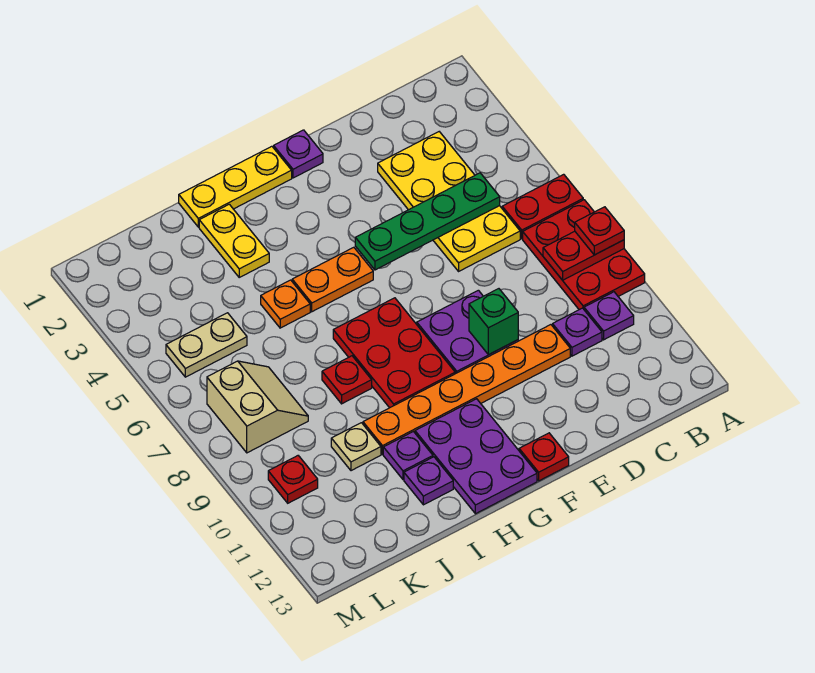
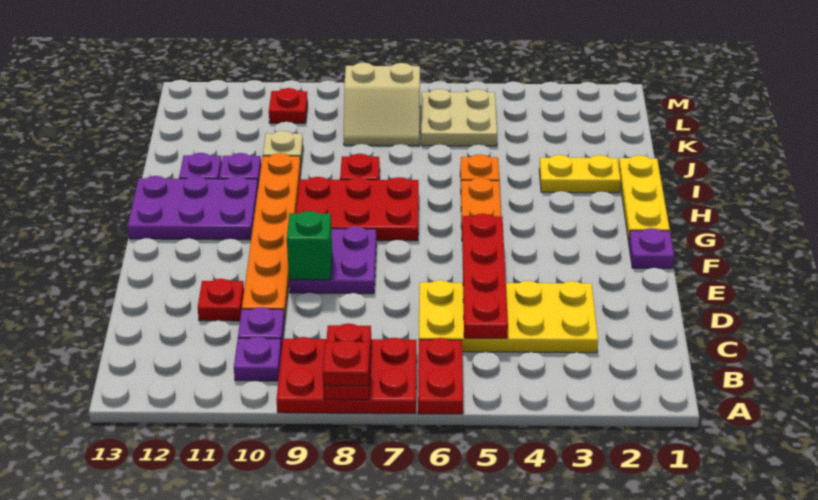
green 1x4 plate [355,173,500,270] -> red 1x4 plate [462,214,508,338]
red 1x1 plate [519,433,569,481] -> red 1x1 plate moved to [198,279,244,321]
tan 1x2 plate [166,313,247,377] -> tan 2x2 plate [421,89,497,146]

